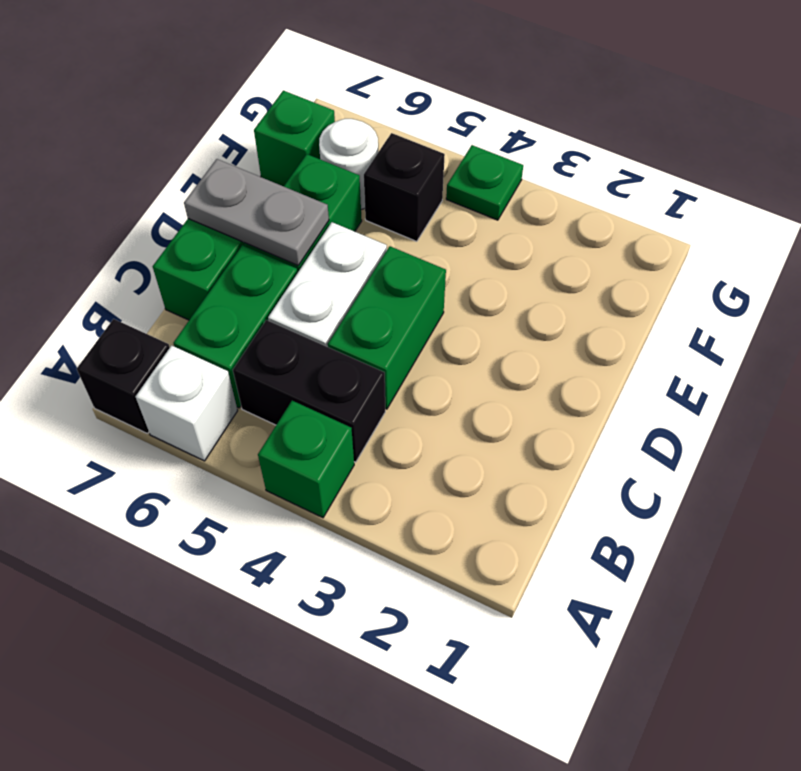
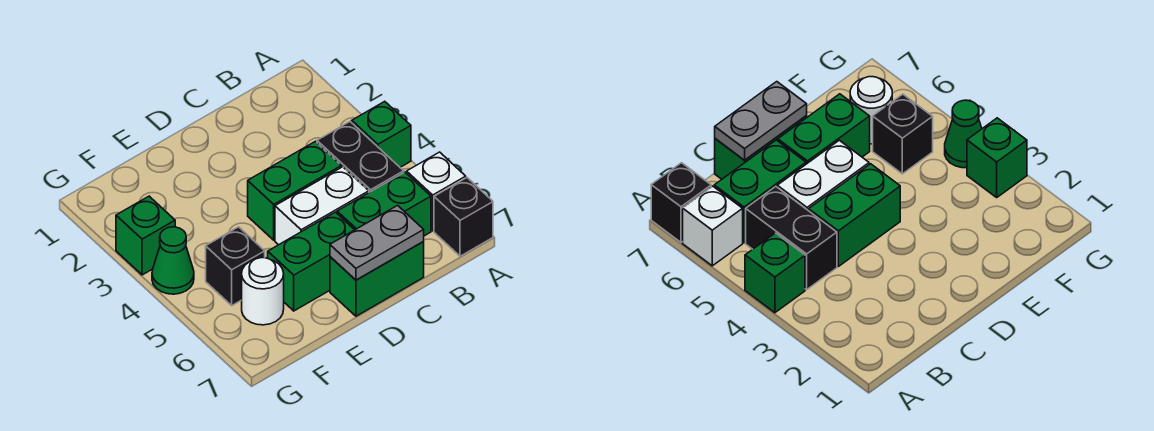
grey 1x2 plate [184,159,329,266] -> grey 1x2 plate turned to [330,206,424,280]
green 1x1 brick [254,91,335,186] -> green 1x1 brick moved to [116,196,175,275]
green 1x1 plate [446,145,523,220] -> green 1x1 cone [152,227,194,294]

